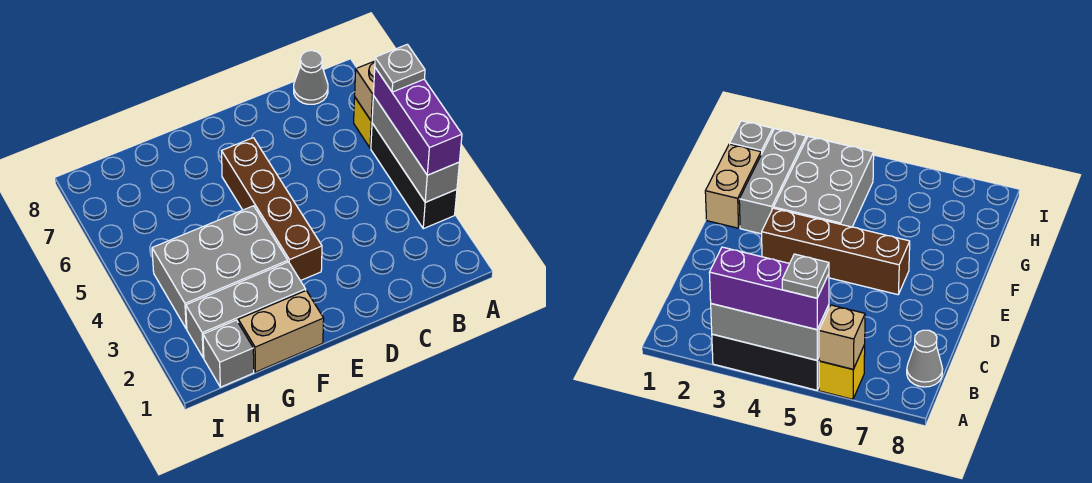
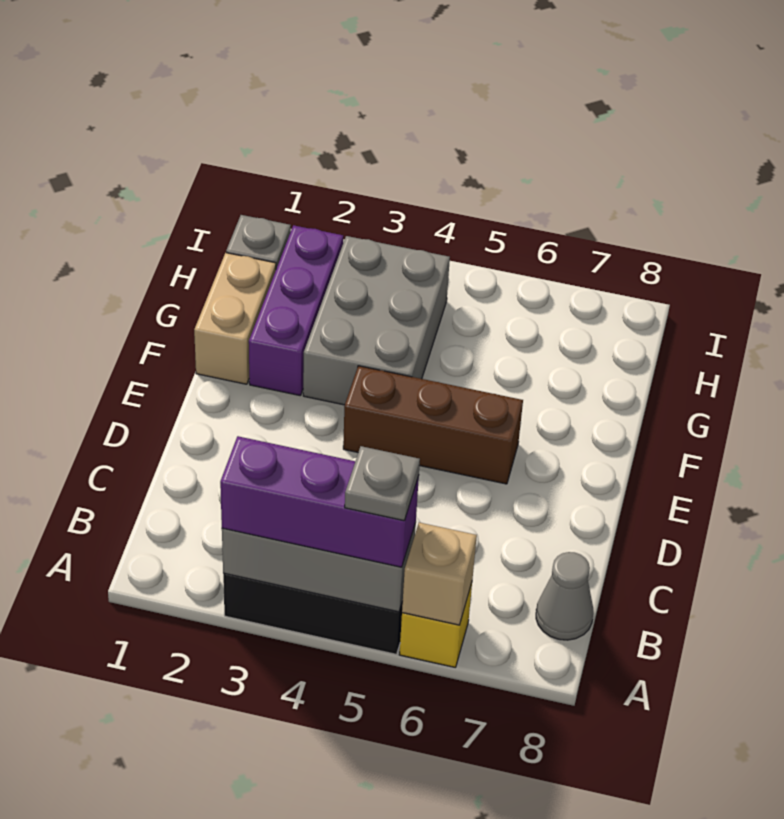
brown 1x4 brick [222,138,322,281] -> brown 1x3 brick [343,366,523,484]
grey 1x3 brick [186,262,306,358] -> purple 1x3 brick [249,225,343,396]

